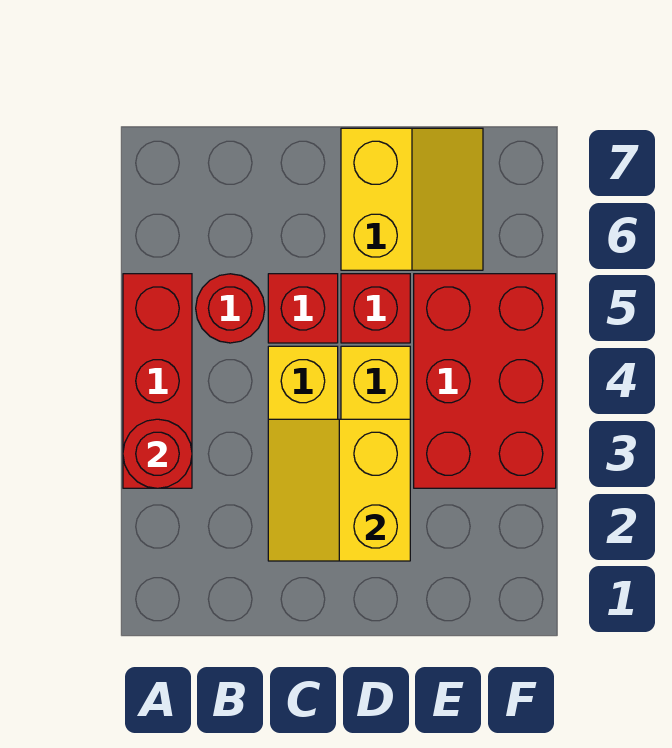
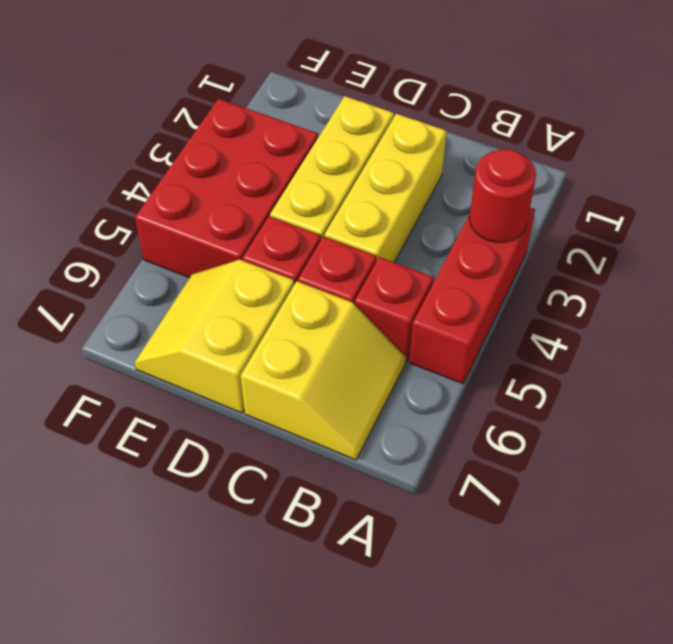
red 1x1 round brick [196,274,265,343] -> red 1x1 brick [355,257,433,362]
yellow 2x2 slope [268,419,410,561] -> yellow 2x2 slope moved to [241,281,406,460]

